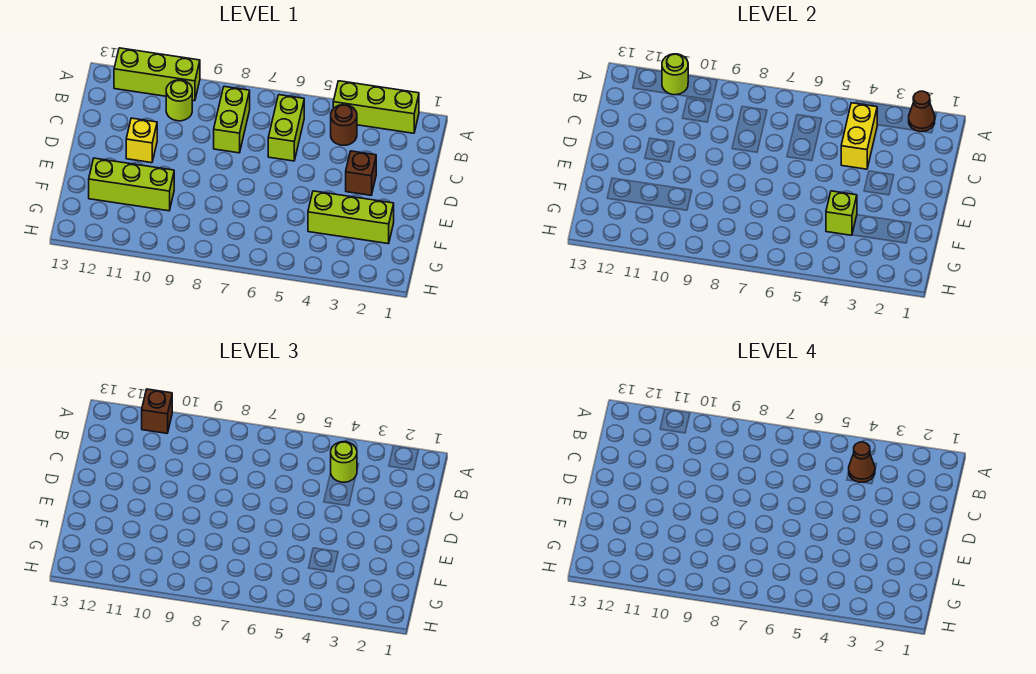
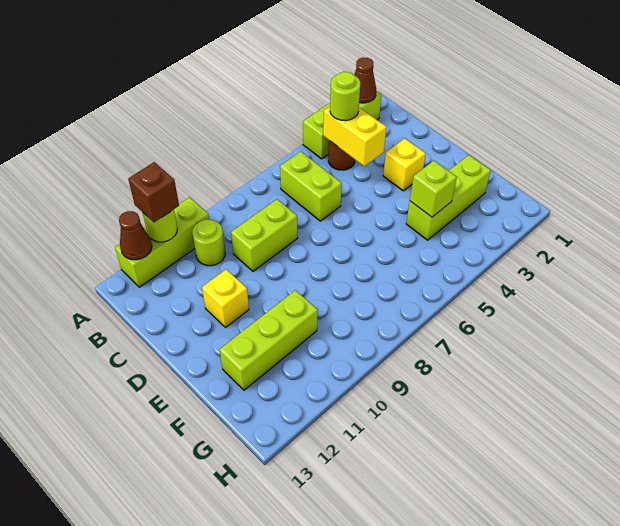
brown 1x1 cone [849,442,875,482] -> brown 1x1 cone moved to [119,211,152,260]
lime 1x2 brick [214,87,250,153] -> lime 1x2 brick turned to [231,199,298,271]
brown 1x1 brick [346,151,376,195] -> yellow 1x1 brick [383,139,426,191]

